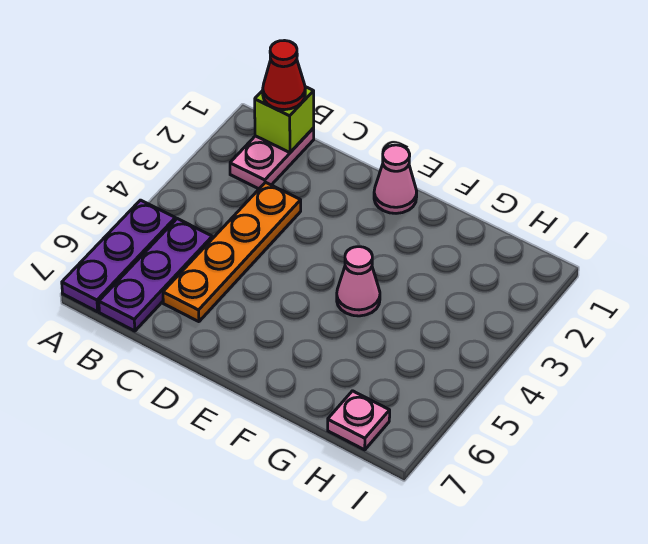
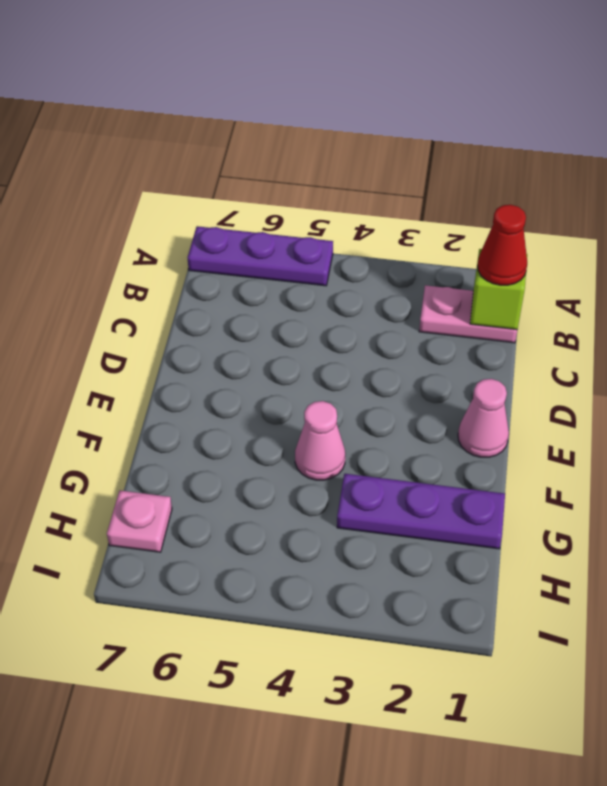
purple 1x3 plate [99,219,212,331] -> purple 1x3 plate moved to [337,474,505,549]
orange 1x4 plate [163,182,301,322] -> none

